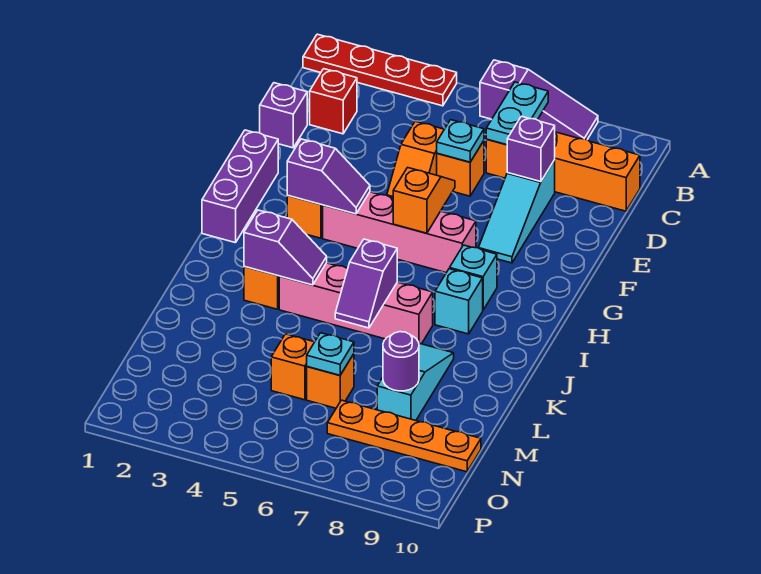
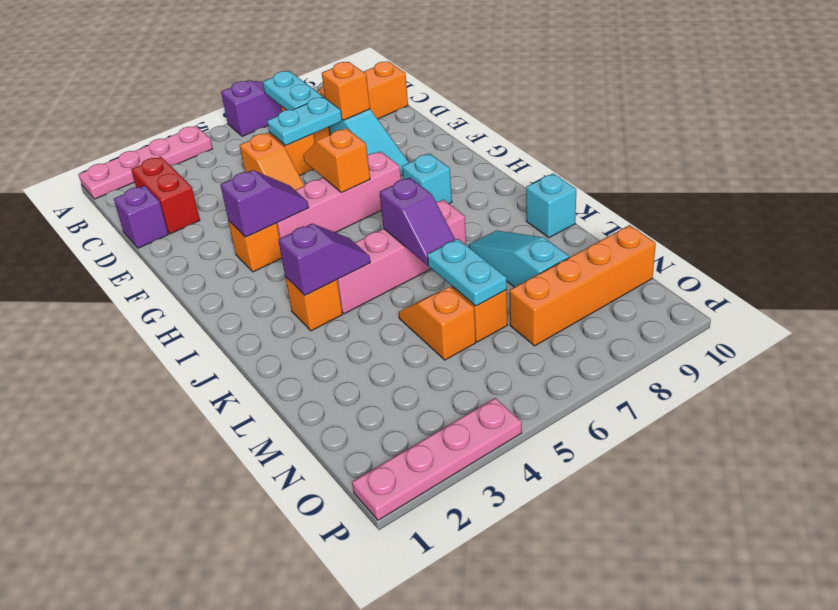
red 1x4 plate [303,34,457,106] -> pink 1x4 plate [78,126,212,199]
red 1x1 brick [310,69,357,134] -> red 1x2 brick [131,157,200,234]
cyan 1x1 plate [437,120,484,162] -> cyan 1x2 plate [267,97,342,146]
purple 1x1 brick [507,116,555,182] -> orange 1x1 brick [322,62,370,120]
purple 1x3 brick [202,130,278,243] -> none
cyan 1x1 brick [435,269,483,334] -> cyan 1x1 brick moved to [526,173,576,238]
cyan 1x1 plate [307,333,354,375] -> cyan 1x2 plate [427,239,507,306]
purple 1x1 round brick [383,332,419,391] -> none
orange 1x4 plate [327,400,481,472] -> orange 1x4 brick [510,225,656,346]
none -> pink 1x4 plate [352,398,522,520]

